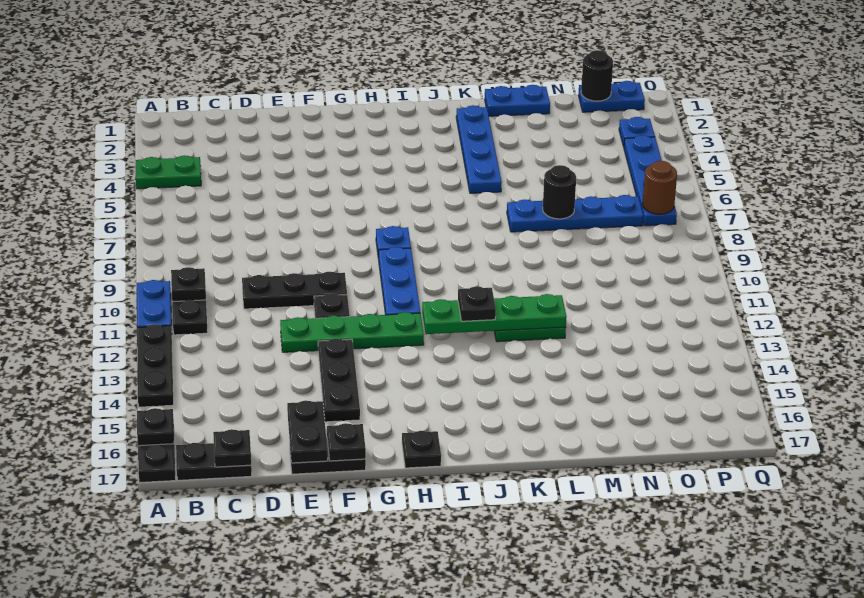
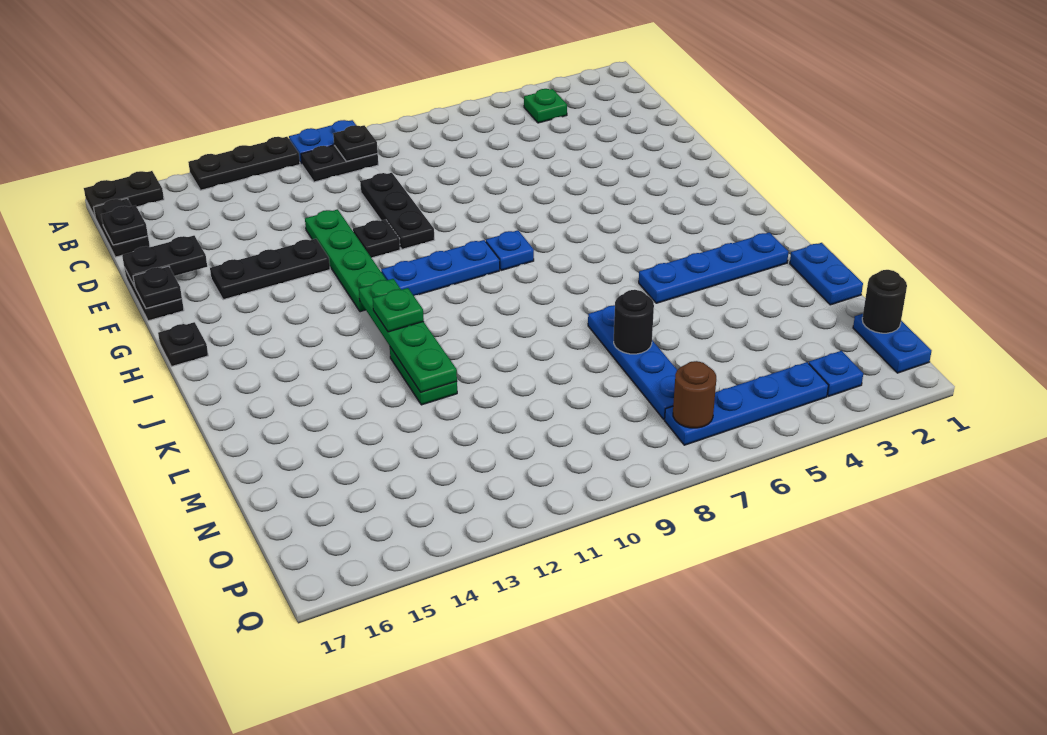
green 1x2 plate [136,156,201,189] -> green 1x1 plate [524,89,567,123]
black 1x1 plate [137,408,174,446] -> none
black 1x1 plate [458,286,496,321] -> green 1x1 plate [373,288,424,332]

